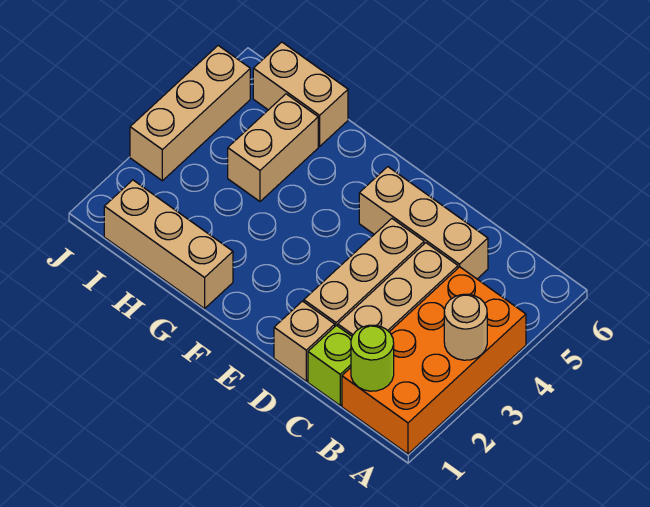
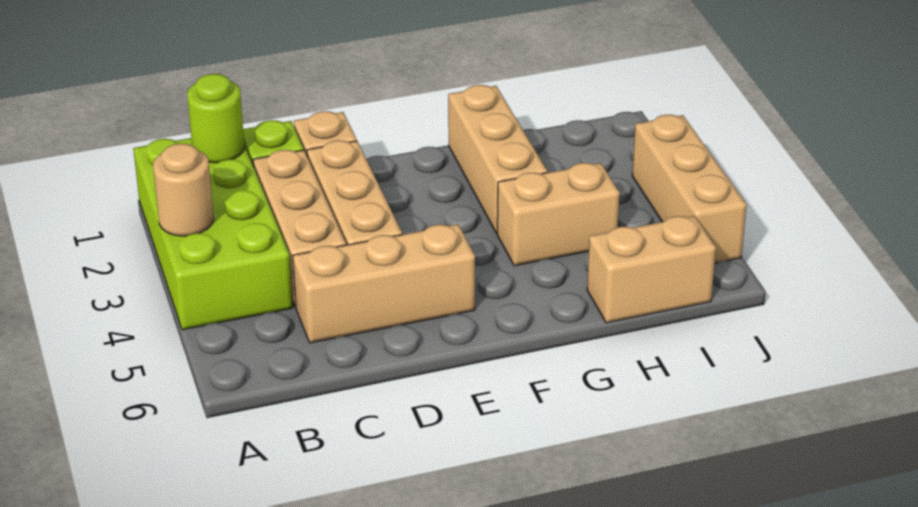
orange 2x4 brick [342,267,526,454] -> lime 2x4 brick [133,138,293,330]
tan 1x3 brick [104,180,233,309] -> tan 1x3 brick turned to [448,85,548,234]
tan 1x2 brick [228,94,318,201] -> tan 1x2 brick turned to [497,163,620,266]

